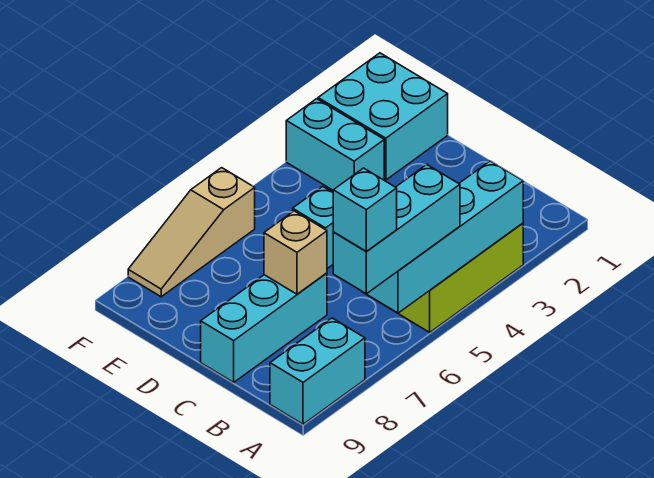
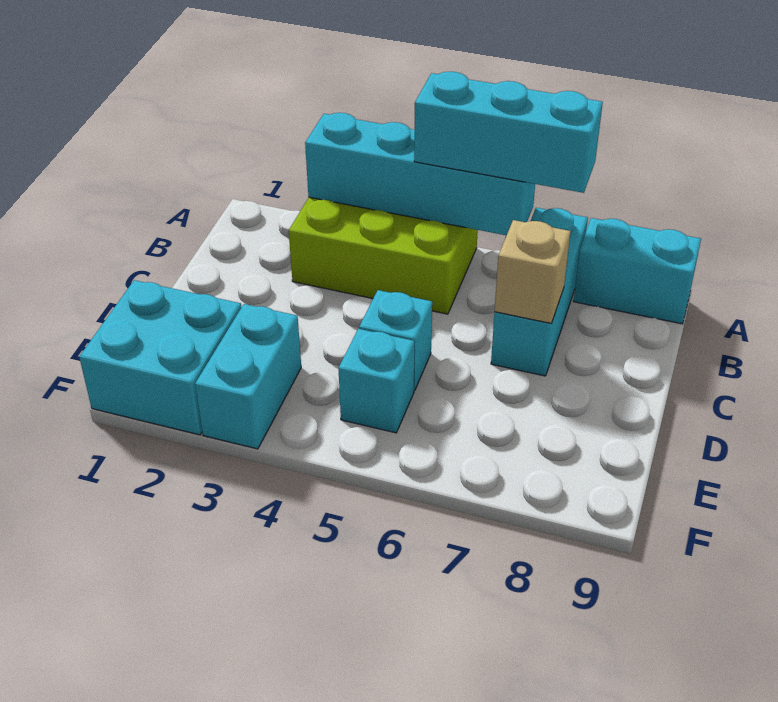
cyan 1x1 brick [333,168,397,251] -> cyan 1x1 brick moved to [338,329,414,433]
cyan 1x3 brick [201,273,327,382] -> cyan 1x3 brick turned to [491,208,588,376]
tan 1x3 slope [128,168,255,297] -> none

